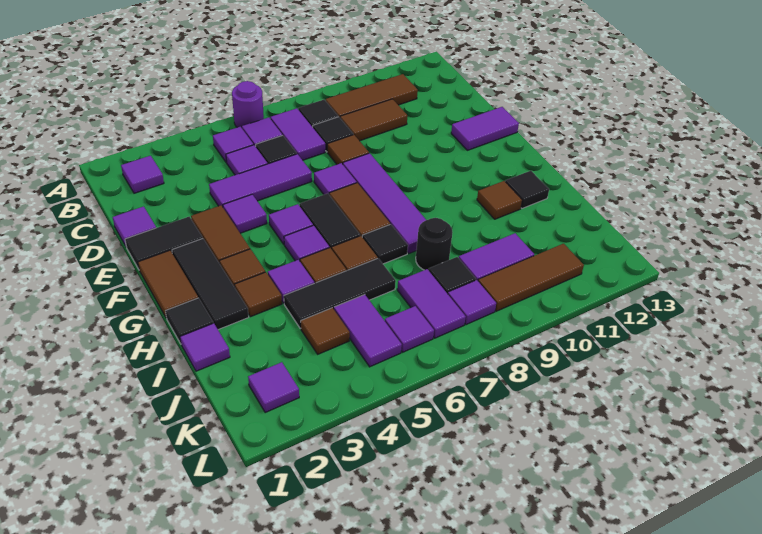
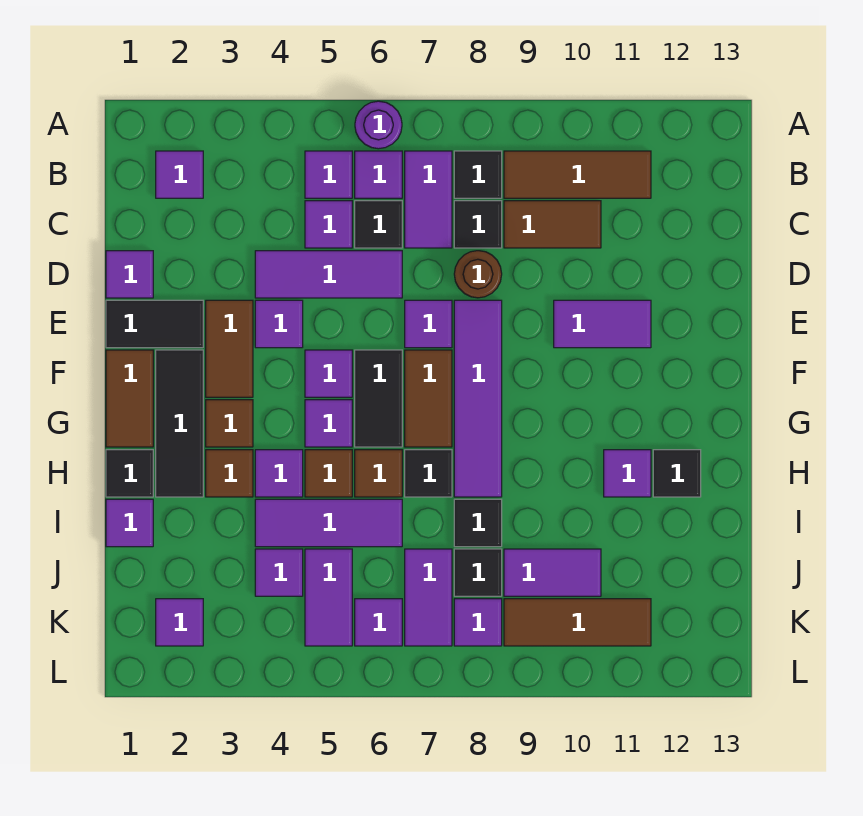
brown 1x1 tile [327,135,369,164] -> brown 1x1 round brick [454,251,502,298]
purple 1x2 tile [451,107,519,150] -> purple 1x2 tile moved to [554,300,651,348]
brown 1x1 tile [477,181,522,219] -> purple 1x1 tile [604,450,651,497]
black 1x3 tile [284,258,396,328] -> purple 1x3 tile [255,499,402,547]
black 1x1 round brick [416,218,453,270] -> black 1x1 tile [454,499,502,547]
brown 1x1 tile [301,308,350,354] -> purple 1x1 tile [255,549,303,596]

